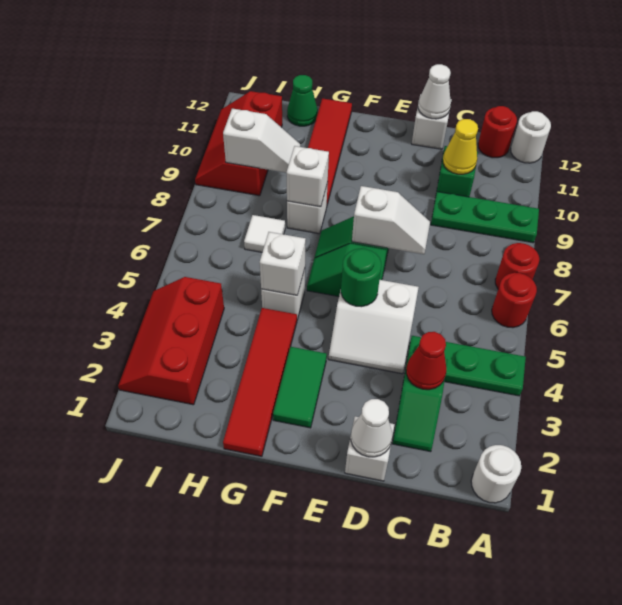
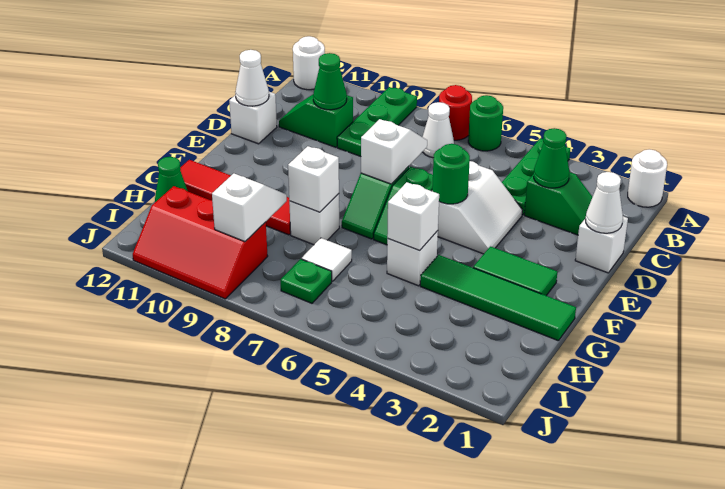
red 1x1 round brick [492,273,537,328] -> green 1x1 round brick [468,95,503,151]
none -> white 1x1 cone [423,102,454,158]
red 1x1 round brick [478,106,517,158] -> none
red 1x1 cone [406,332,446,390] -> green 1x1 cone [534,128,569,188]
yellow 1x1 cone [443,119,478,174] -> green 1x1 cone [313,53,347,110]
red 1x4 tile [223,308,297,456] -> green 1x4 tile [420,255,576,341]
red 2x3 slope [118,277,224,405] -> none
none -> green 1x1 plate [280,259,332,303]

